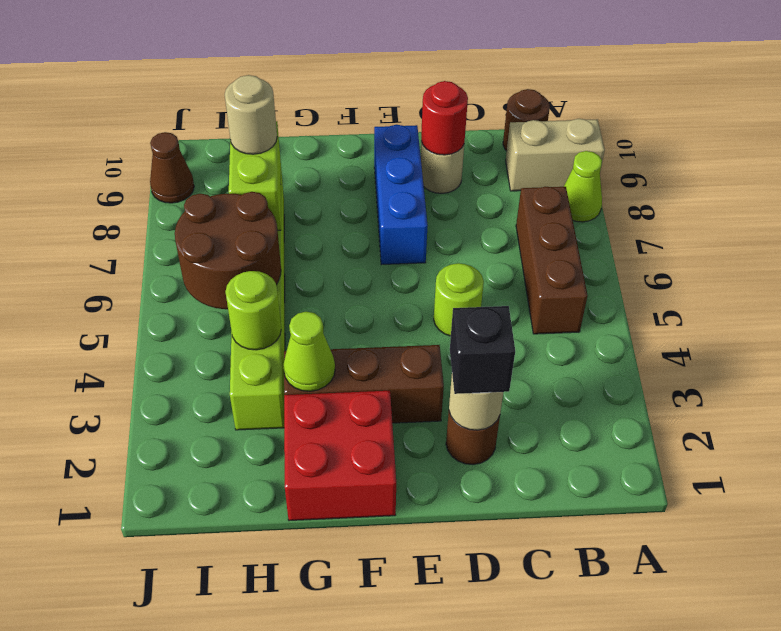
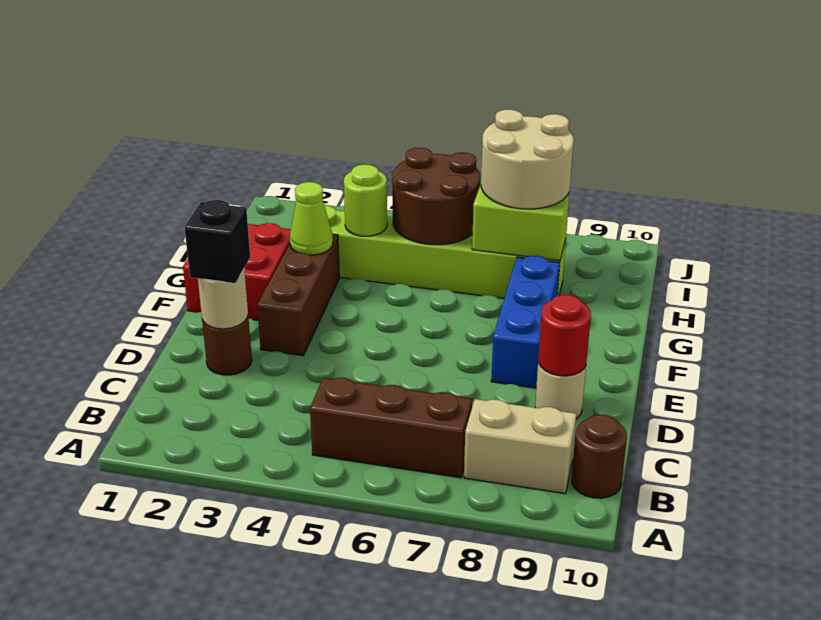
lime 1x1 cone [564,151,602,222] -> none
tan 1x2 brick [506,119,605,191] -> tan 1x2 brick turned to [464,399,576,493]
lime 1x1 round brick [434,263,484,336] -> none
blue 1x3 brick [374,125,428,265] -> blue 1x3 brick turned to [491,256,560,388]
tan 1x1 round brick [225,75,277,154] -> tan 2x2 round brick [481,109,574,209]
brown 1x1 cone [150,132,194,203] -> none

